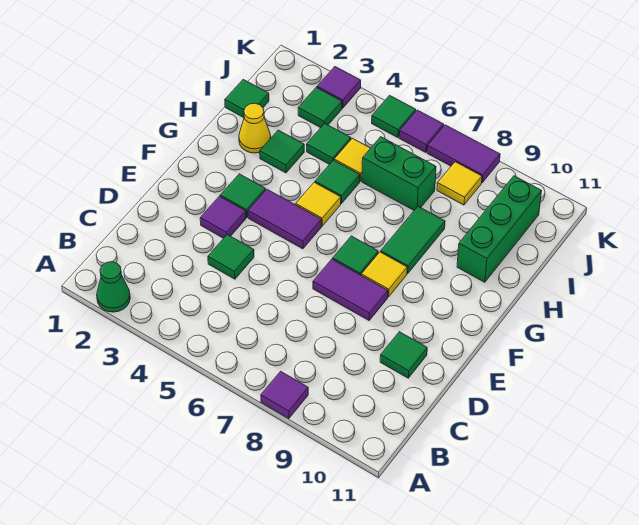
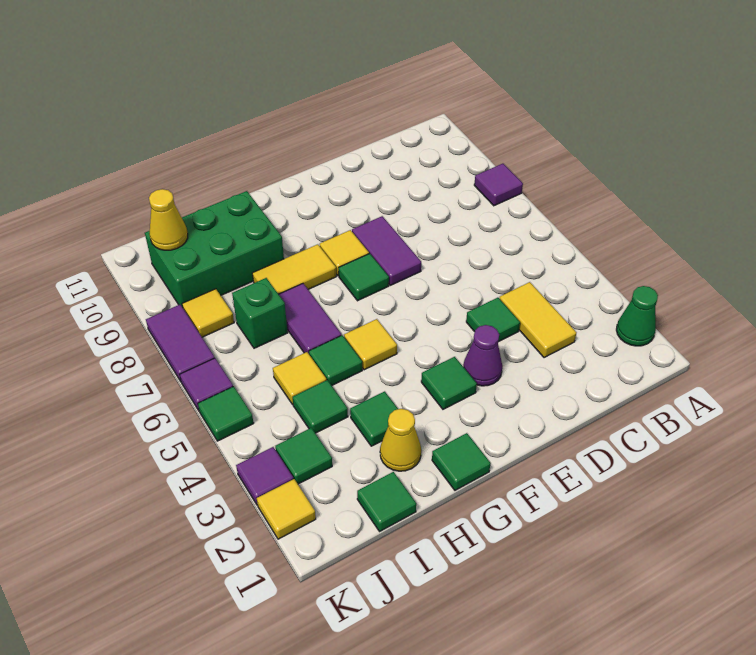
none -> yellow 1x2 tile [499,282,576,358]
green 1x1 tile [380,332,427,378] -> green 1x1 tile moved to [432,433,491,490]
purple 1x1 tile [200,196,246,238] -> purple 1x1 cone [463,325,502,386]
purple 1x2 tile [248,189,322,249] -> purple 1x2 tile moved to [279,284,342,354]
green 1x2 tile [381,206,445,273] -> yellow 1x2 tile [252,244,336,294]
green 1x3 brick [457,176,542,282] -> green 2x3 brick [145,191,284,308]
green 1x2 brick [362,137,436,210] -> green 1x1 brick [232,278,288,348]
none -> yellow 1x1 cone [149,189,188,250]
none -> yellow 1x1 tile [257,479,316,539]

